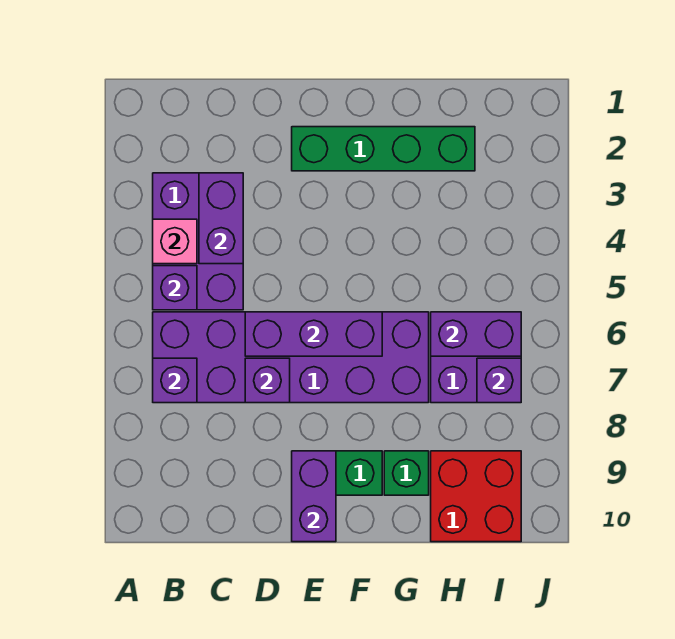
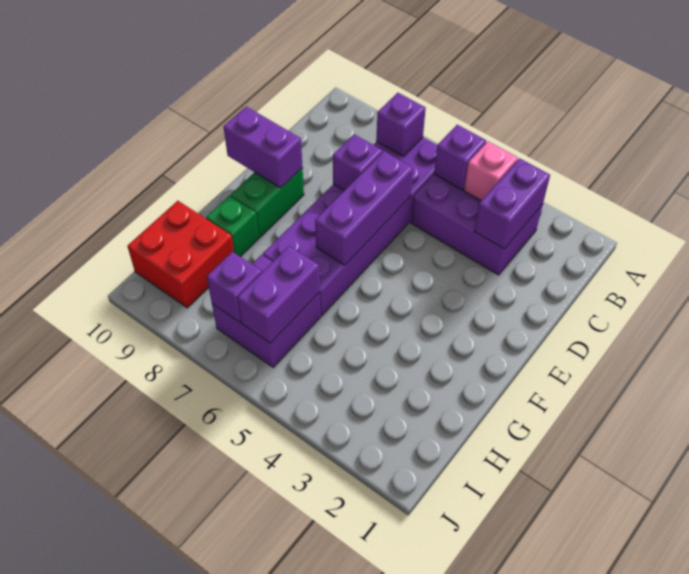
purple 1x2 brick [199,173,243,264] -> purple 1x2 brick turned to [474,158,550,249]
green 1x4 brick [292,127,475,171] -> none

